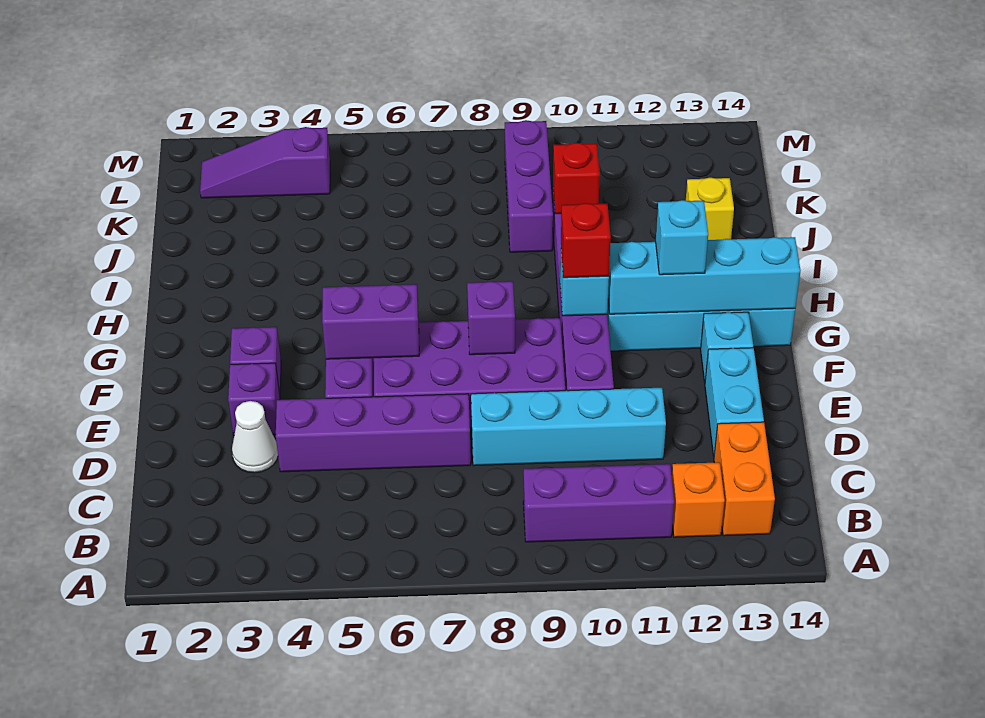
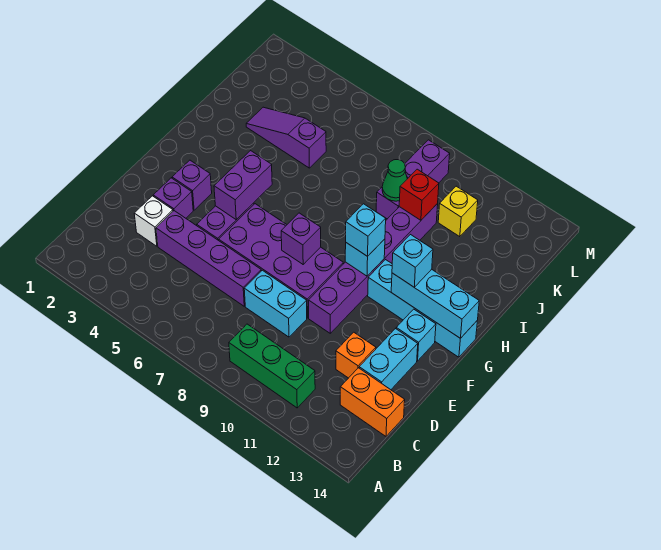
purple 1x3 brick [523,464,674,542] -> green 1x3 brick [229,324,315,408]
orange 1x1 brick [672,462,725,537] -> orange 1x1 brick moved to [336,332,376,378]
orange 1x2 brick [714,422,775,536] -> orange 1x2 brick turned to [340,368,405,436]
white 1x1 cone [232,401,278,473] -> white 1x1 brick [134,196,173,246]
cyan 1x4 brick [471,388,666,466] -> cyan 1x2 brick [244,270,307,337]
purple 1x2 brick [322,284,419,359] -> purple 1x2 brick turned to [214,151,272,220]
red 1x1 brick [561,203,611,278] -> cyan 1x1 brick [346,204,386,256]
cyan 1x4 brick [608,237,801,314] -> cyan 1x3 brick [391,269,479,338]
none -> green 1x1 cone [382,160,407,201]
yellow 1x1 brick [686,178,734,240] -> yellow 1x1 brick moved to [438,186,478,237]
purple 1x3 slope [200,127,330,198] -> purple 1x3 slope moved to [246,107,326,168]

